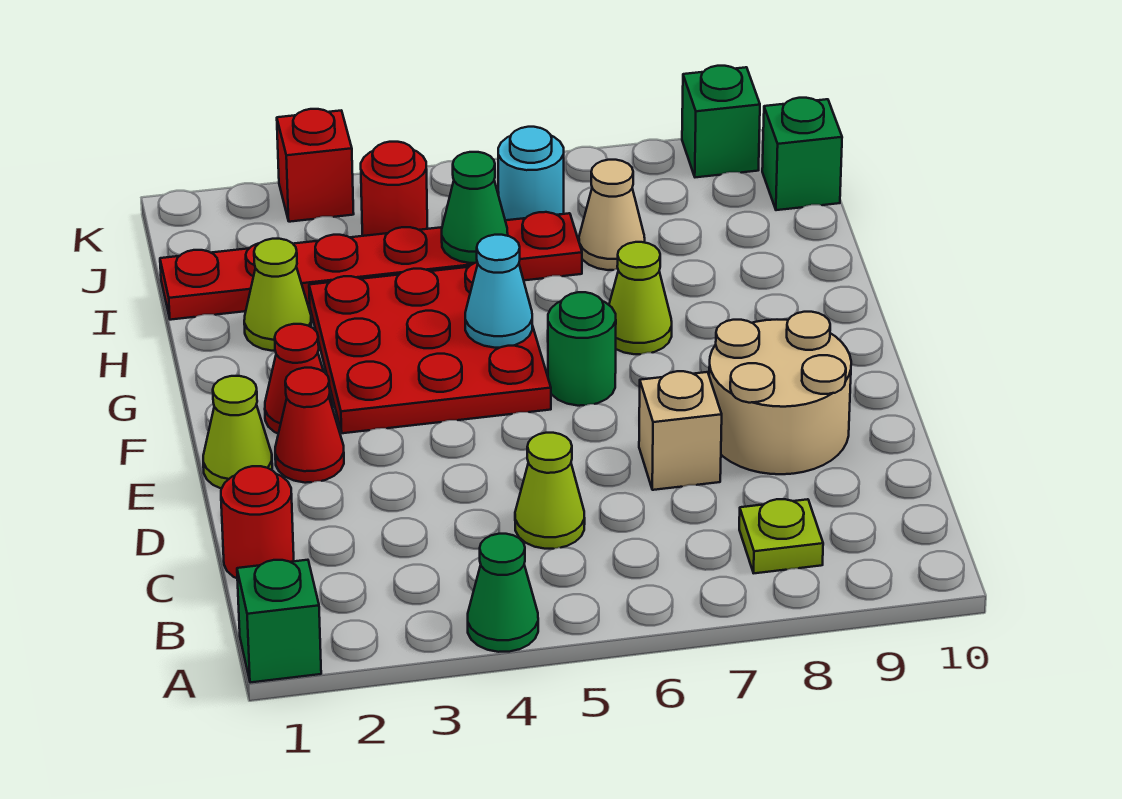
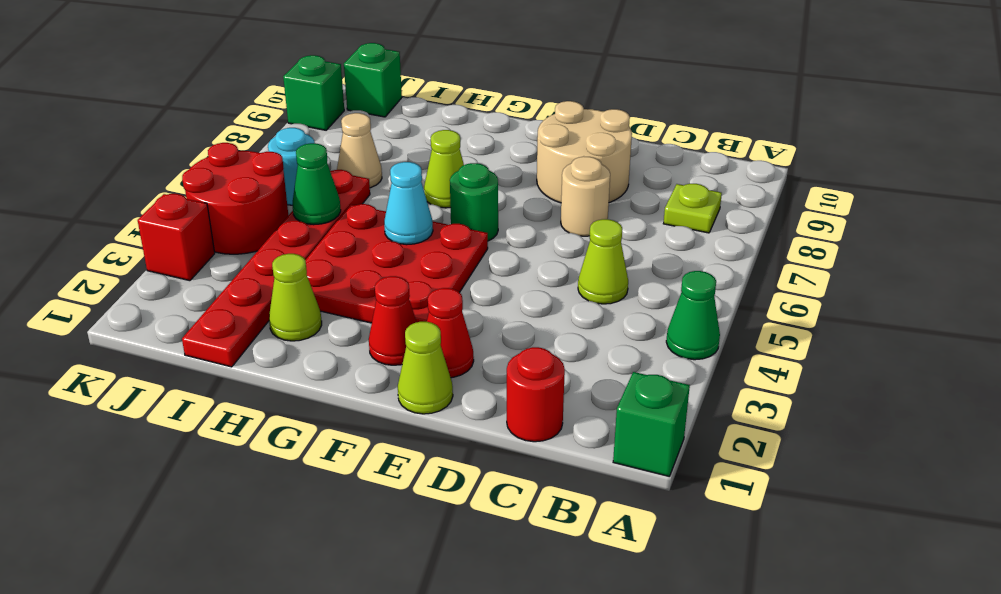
tan 1x1 brick [639,371,722,490] -> tan 1x1 round brick [561,156,610,236]
red 1x1 round brick [361,142,427,236] -> red 2x2 round brick [182,143,288,254]

